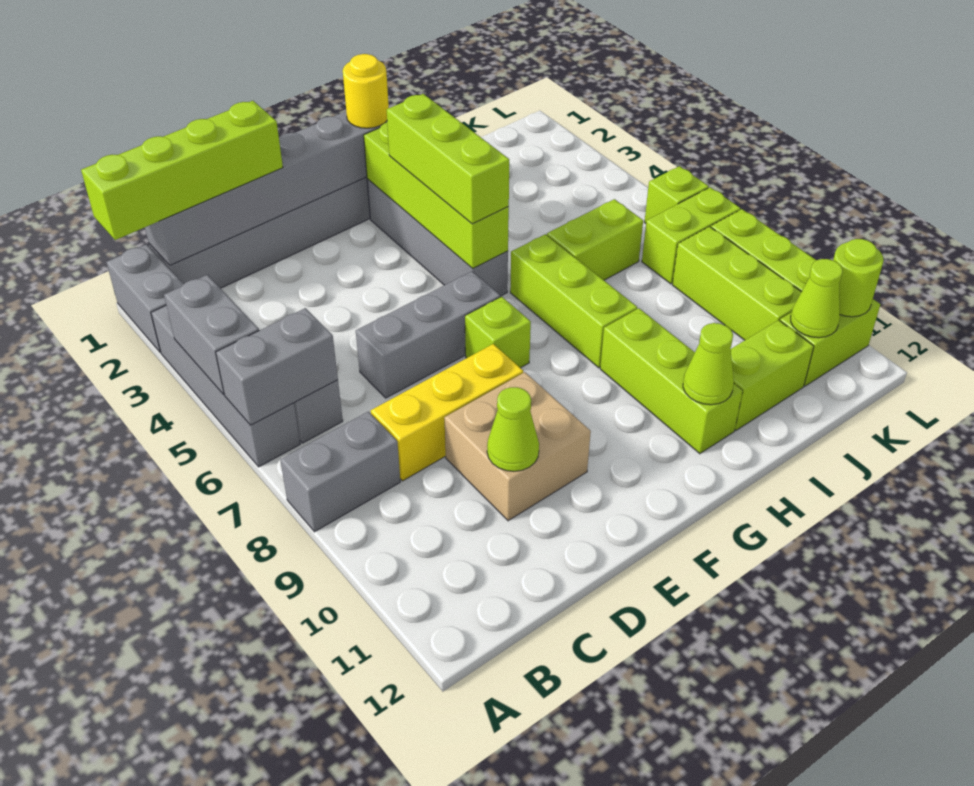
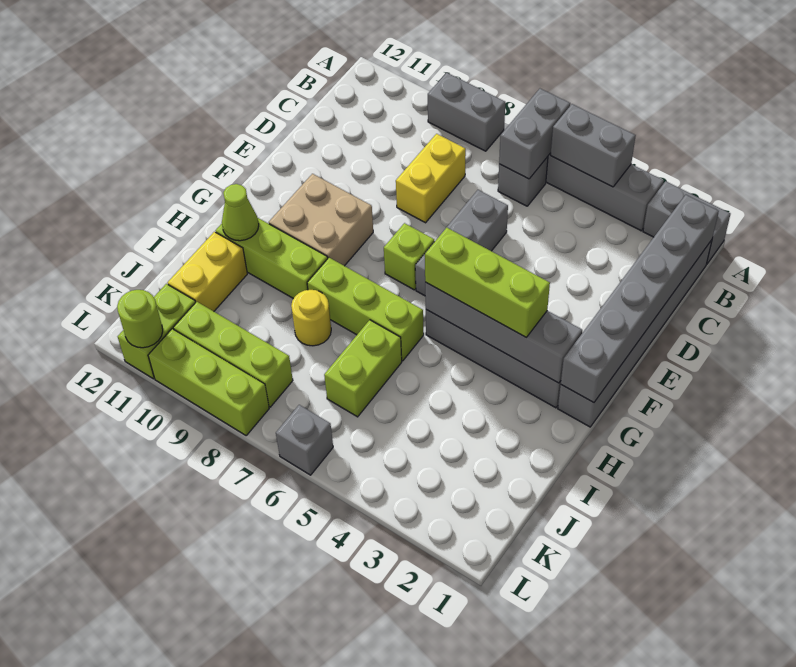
lime 1x4 brick [81,101,283,240] -> none
grey 1x2 brick [280,412,400,532] -> grey 1x2 brick turned to [428,73,505,151]
yellow 1x3 brick [371,344,523,481] -> yellow 1x2 brick [396,134,466,223]
tan 2x2 brick [444,372,591,521] -> tan 2x2 brick moved to [269,174,373,266]
lime 1x1 cone [487,387,539,471] -> none
yellow 1x1 round brick [343,54,389,128] -> yellow 1x1 round brick moved to [291,290,331,346]
lime 1x4 brick [364,122,509,269] -> grey 1x4 brick [425,282,582,383]
lime 1x2 brick [731,320,814,430] -> yellow 1x2 brick [168,232,247,311]
lime 1x2 brick [642,187,740,284] -> none
lime 1x1 cone [791,259,843,338] -> none
lime 1x1 brick [644,166,709,223] -> grey 1x1 brick [276,405,333,475]

